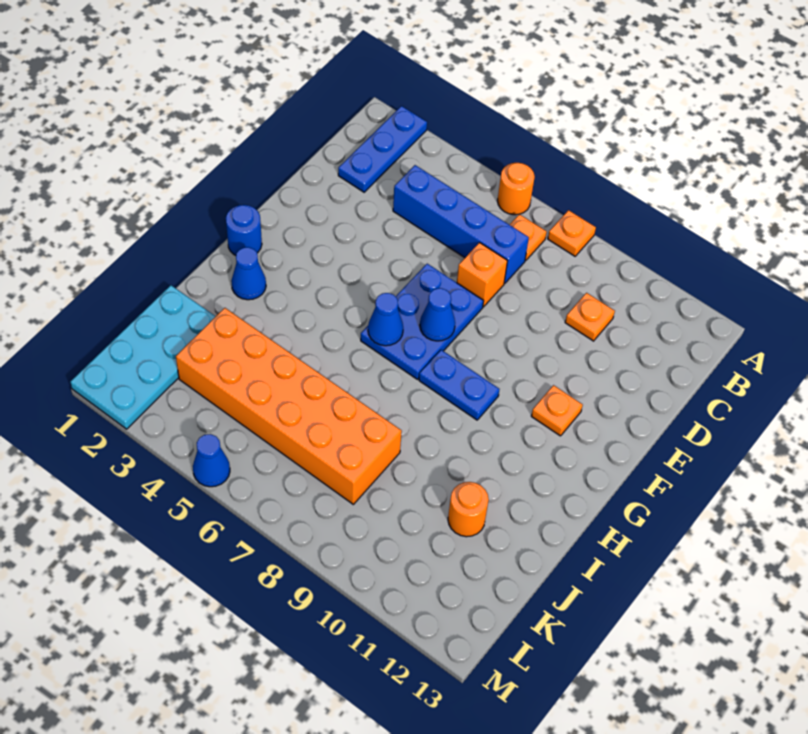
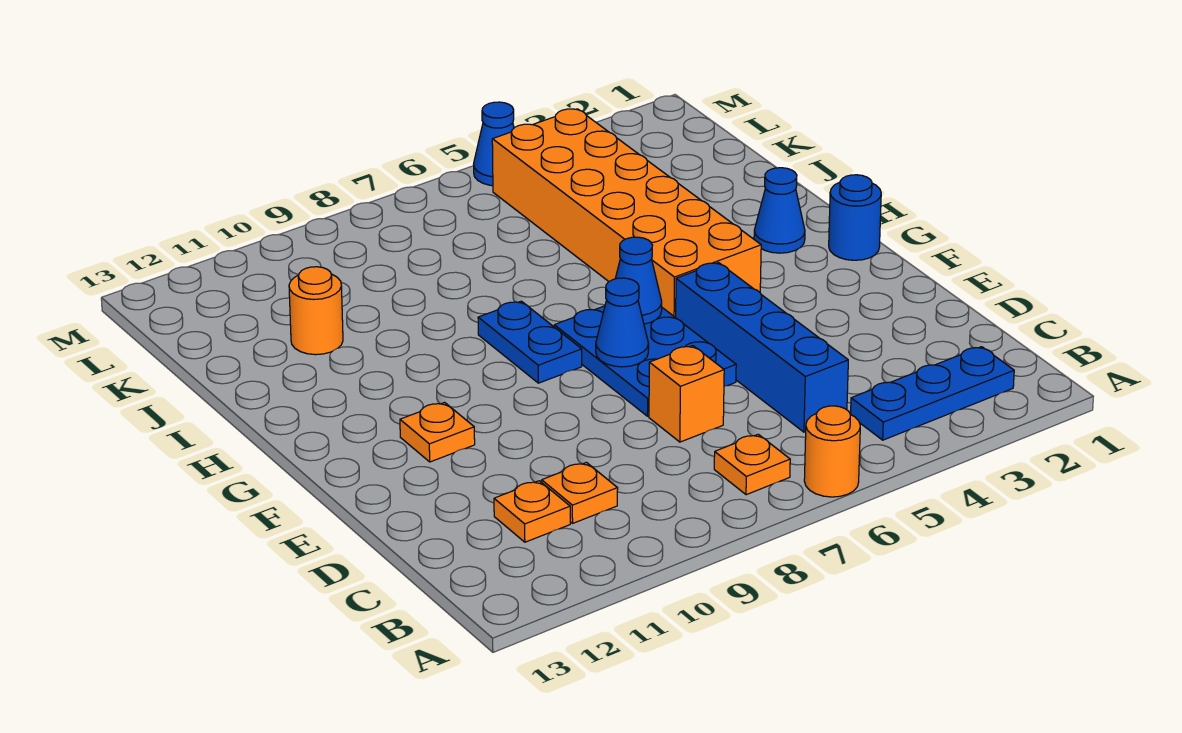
blue 1x3 plate [338,106,427,192] -> blue 1x3 plate turned to [851,347,1014,440]
orange 1x1 plate [548,210,596,256] -> orange 1x1 plate moved to [494,481,570,542]
blue 1x4 brick [393,165,529,283] -> blue 1x4 brick turned to [676,263,848,432]
blue 1x2 plate [419,350,500,420] -> blue 1x2 plate turned to [478,301,582,383]
cyan 2x4 plate [70,285,216,429] -> none
orange 2x6 brick [176,308,402,504] -> orange 2x6 brick turned to [492,109,761,318]

